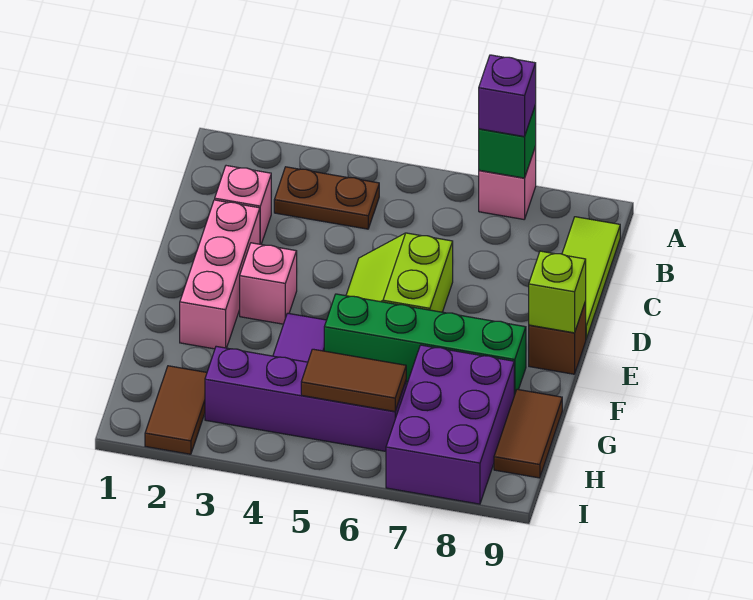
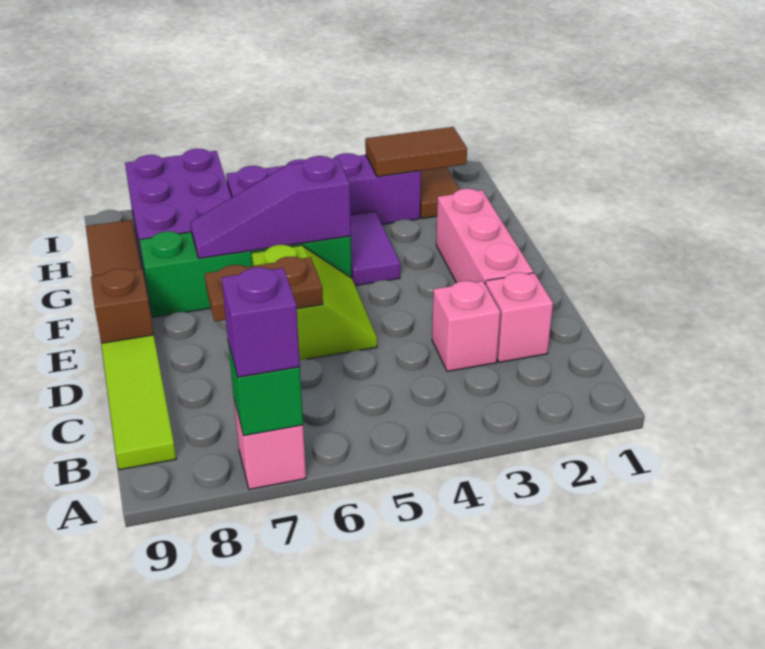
brown 1x2 plate [274,167,379,229] -> brown 1x2 plate moved to [205,257,323,322]
pink 1x1 brick [240,243,297,324] -> pink 1x1 brick moved to [432,281,500,371]
lime 1x1 brick [529,251,586,333] -> none
none -> purple 1x3 slope [190,156,351,258]
brown 1x2 tile [301,349,406,411] -> brown 1x2 tile moved to [365,127,467,177]

